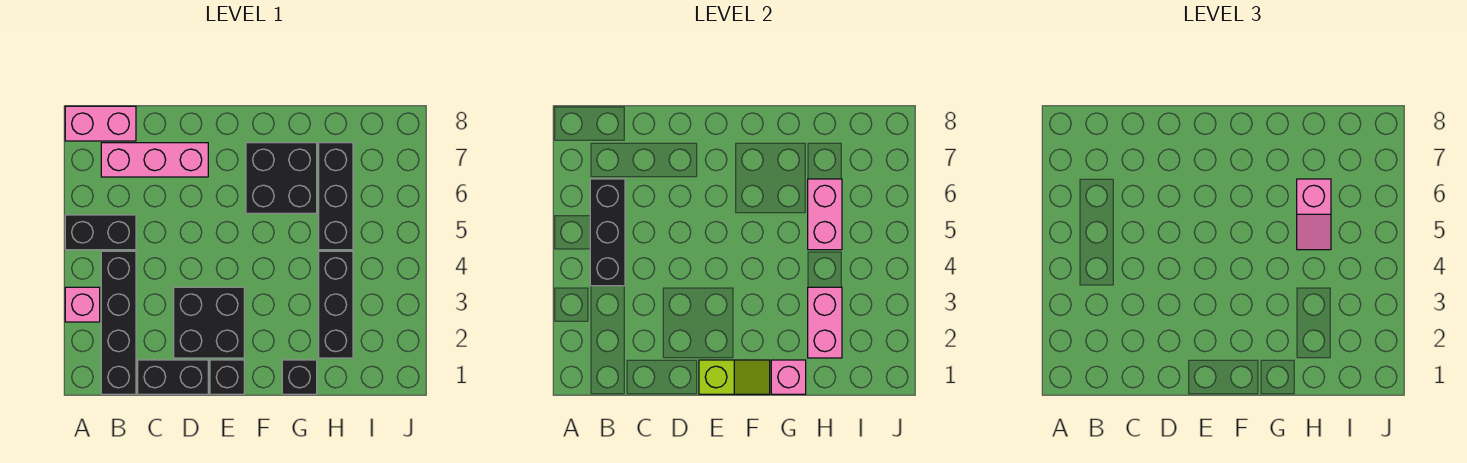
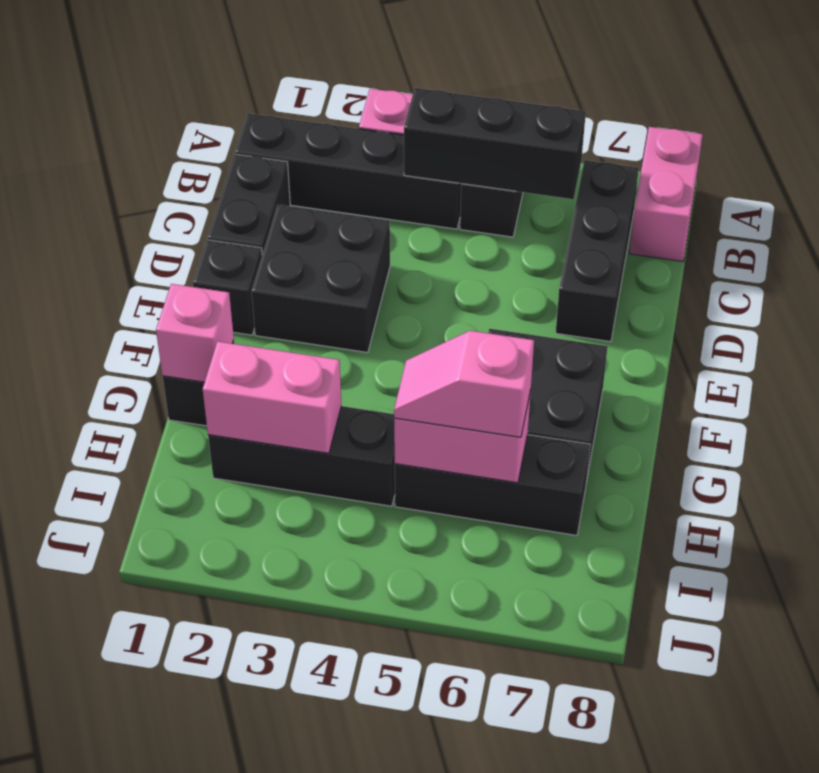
pink 1x3 brick [101,143,208,177] -> black 1x3 brick [556,160,639,342]
lime 1x2 slope [699,360,770,394] -> none

